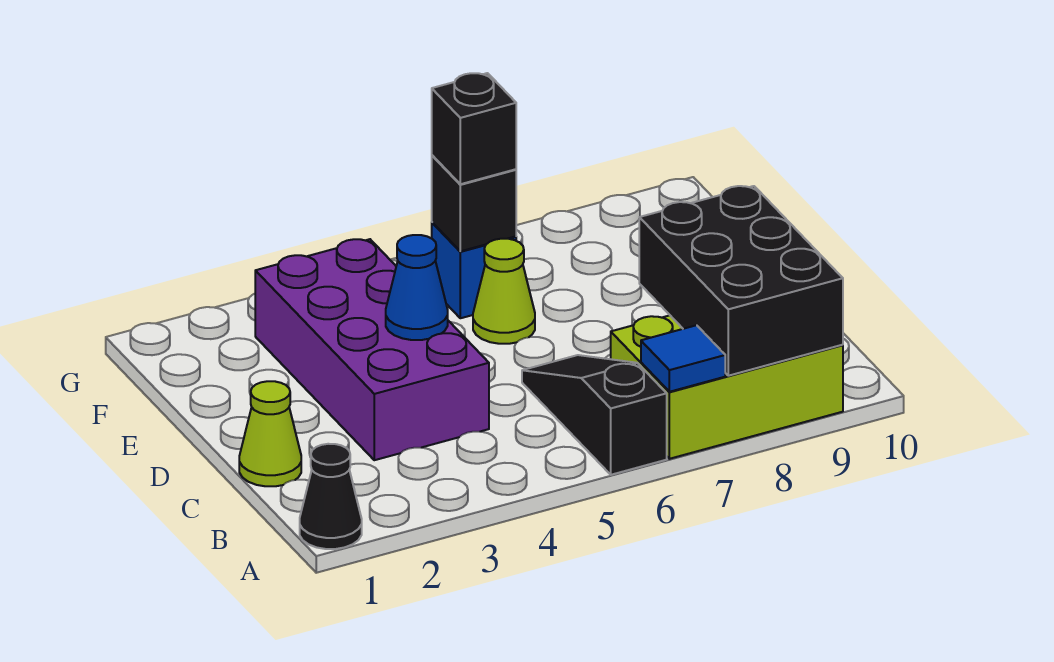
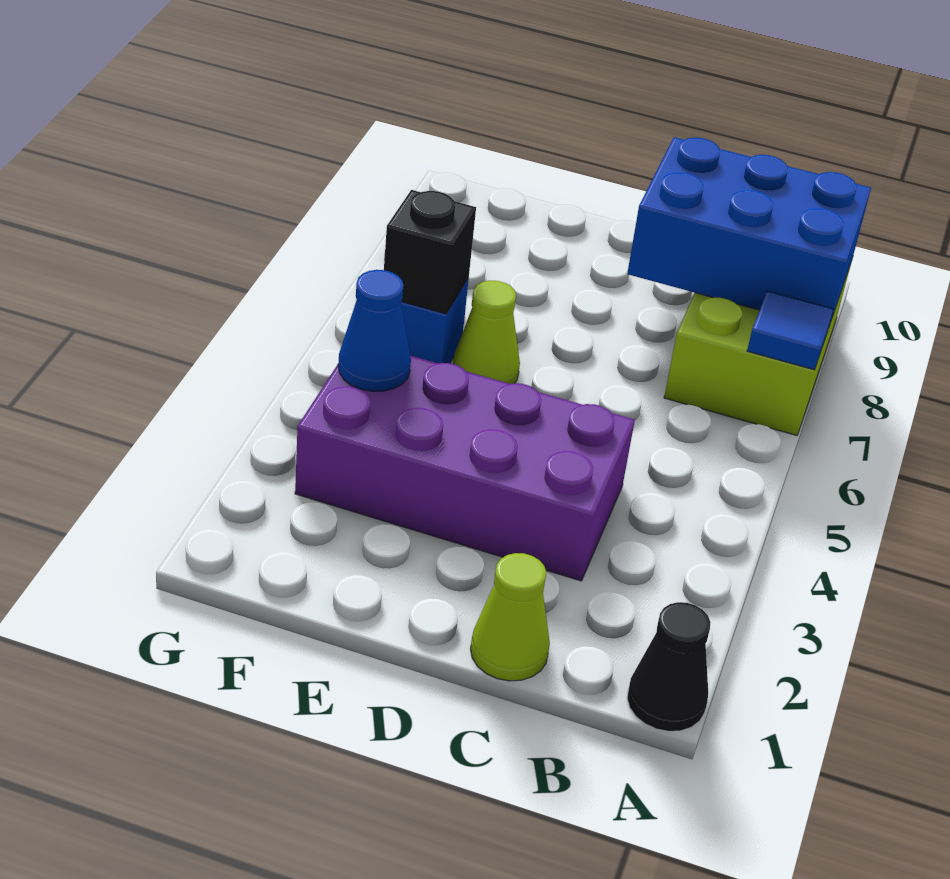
black 1x3 slope [522,355,667,475] -> none
black 2x3 brick [639,186,843,376] -> blue 2x3 brick [627,137,871,323]
blue 1x1 cone [386,235,448,340] -> blue 1x1 cone moved to [338,270,411,391]
black 1x1 brick [432,73,516,184] -> none

